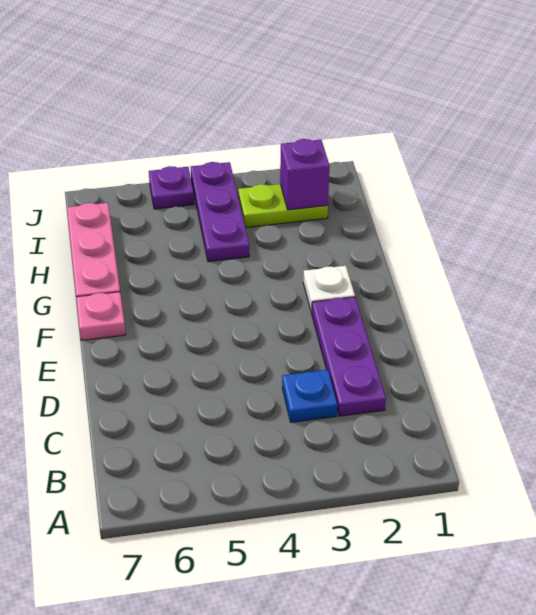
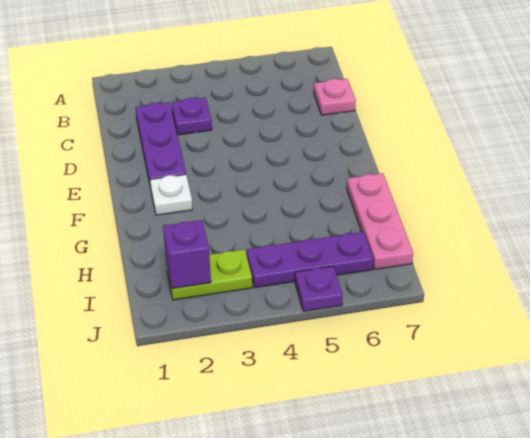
blue 1x1 plate [282,370,337,422] -> purple 1x1 plate [172,98,212,135]
pink 1x1 plate [76,292,126,340] -> pink 1x1 plate moved to [314,79,356,115]
purple 1x3 plate [191,162,249,262] -> purple 1x3 plate turned to [247,232,373,288]

